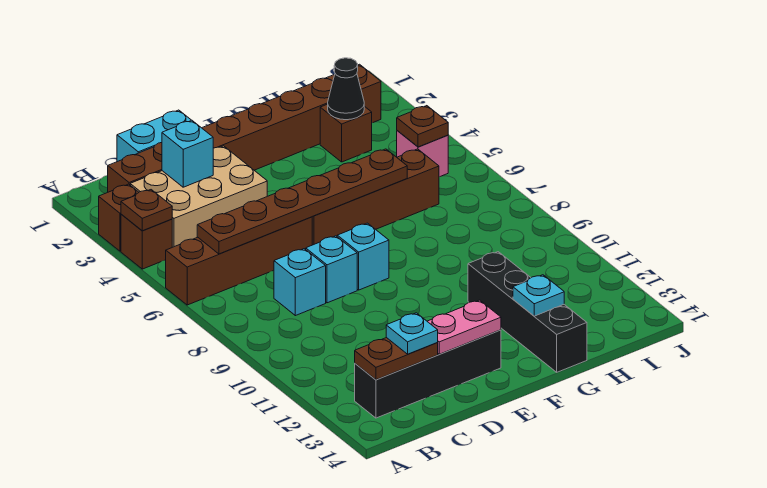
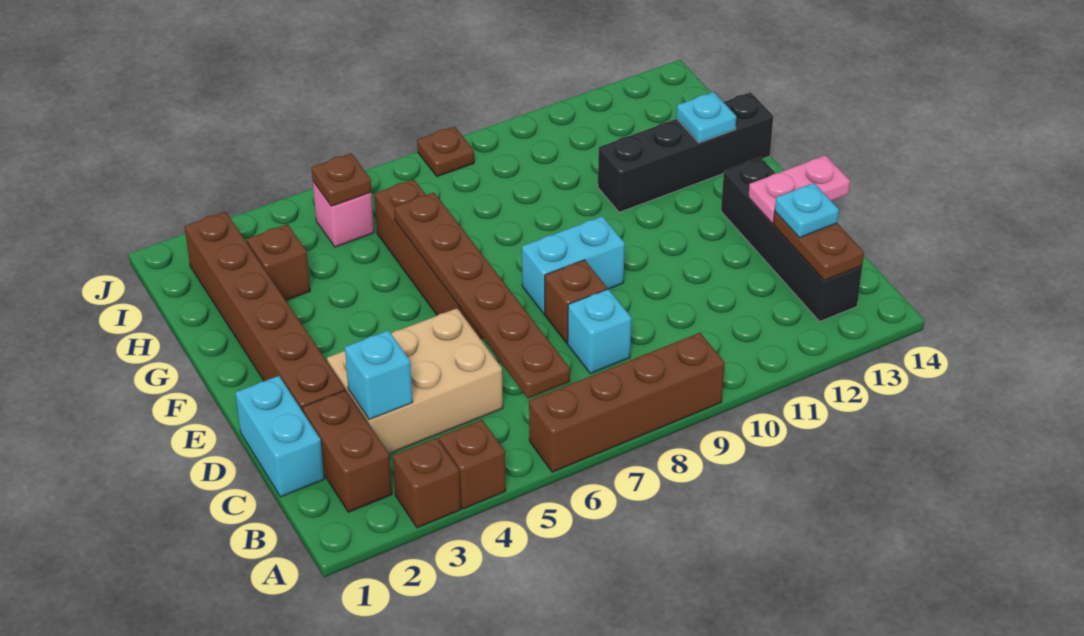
brown 1x1 plate [121,190,172,231] -> brown 1x1 plate moved to [417,127,474,177]
brown 1x4 brick [166,217,312,305] -> brown 1x4 brick turned to [529,333,725,472]
tan 2x3 brick [130,146,267,247] -> tan 2x3 brick turned to [327,308,503,454]
cyan 1x1 brick [306,236,357,303] -> brown 1x1 brick [545,260,607,343]
pink 1x2 plate [427,300,501,354] -> pink 1x2 plate turned to [748,155,850,223]
cyan 1x1 brick [337,223,389,290] -> cyan 1x2 brick [522,216,625,314]
black 1x1 cone [328,58,364,120] -> none

